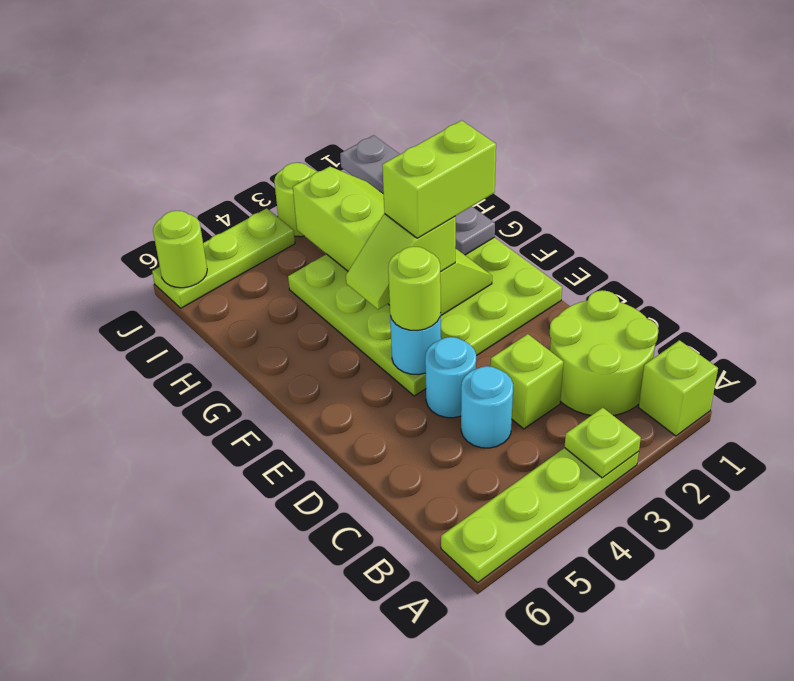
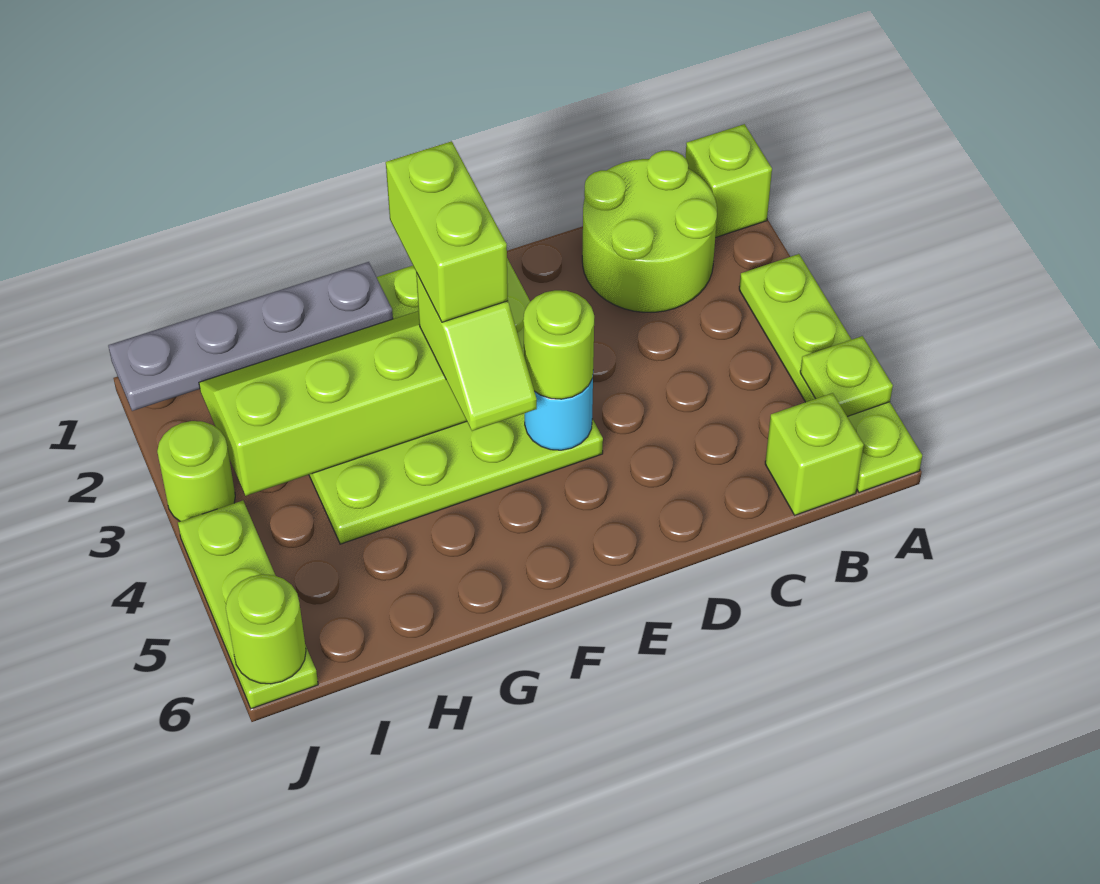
lime 1x1 plate [564,408,641,478] -> lime 1x1 plate moved to [800,336,893,417]
lime 1x1 brick [490,334,563,429] -> lime 1x1 brick moved to [765,393,864,515]
cyan 1x1 round brick [461,366,513,448] -> none
cyan 1x1 round brick [425,337,476,418] -> none

